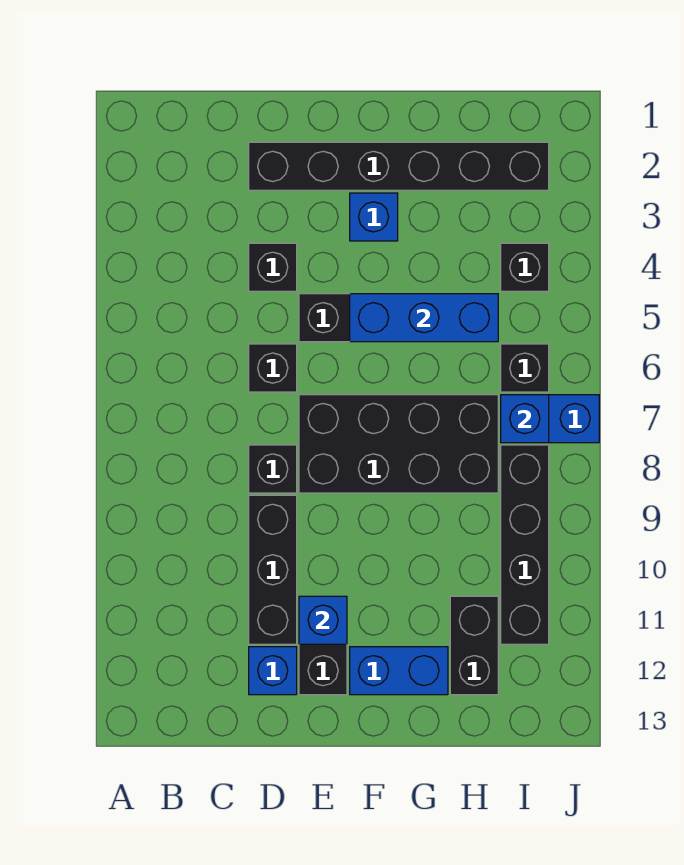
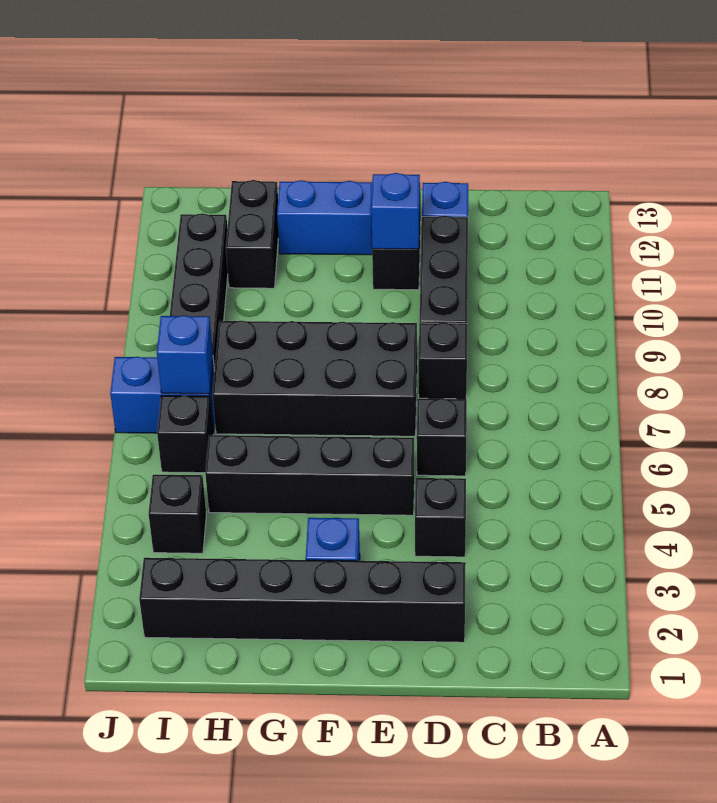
blue 1x3 brick [350,294,498,342] -> none

